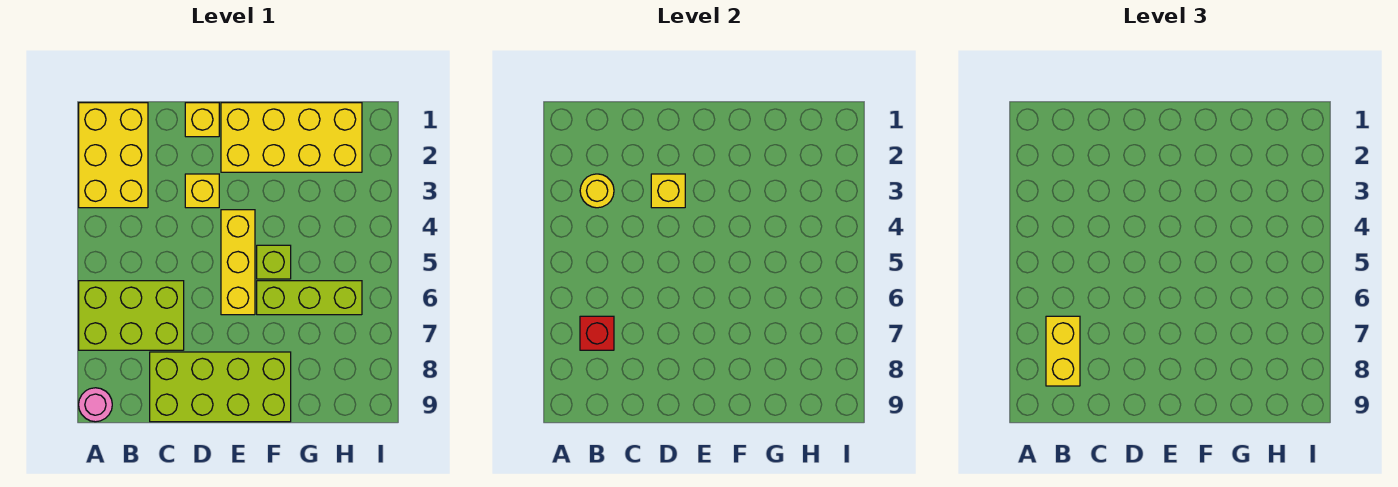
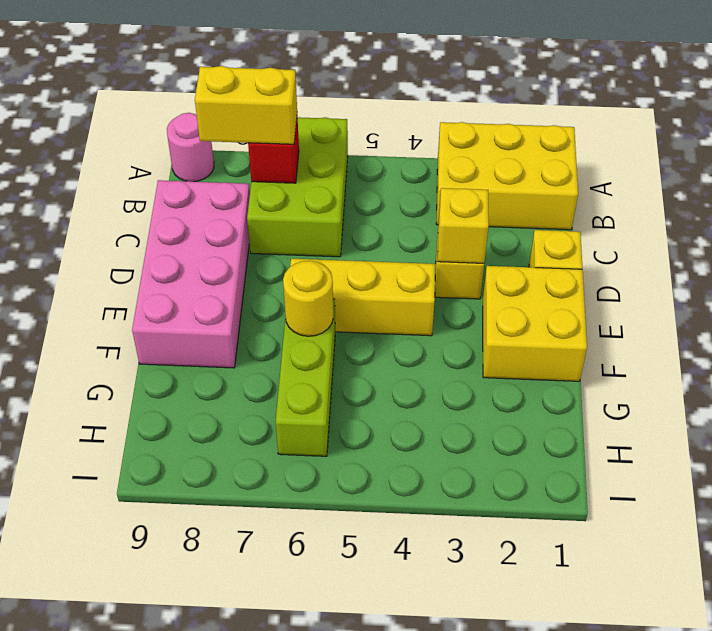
yellow 1x1 round brick [580,174,614,208] -> yellow 1x1 round brick moved to [283,261,333,336]
lime 2x4 brick [150,352,291,422] -> pink 2x4 brick [132,180,250,368]
yellow 2x4 brick [221,103,362,172] -> yellow 2x2 brick [483,266,587,381]
lime 1x1 brick [257,245,291,279] -> none

